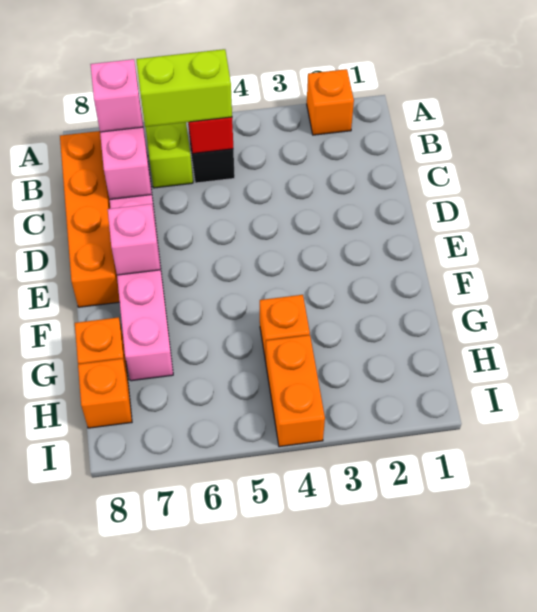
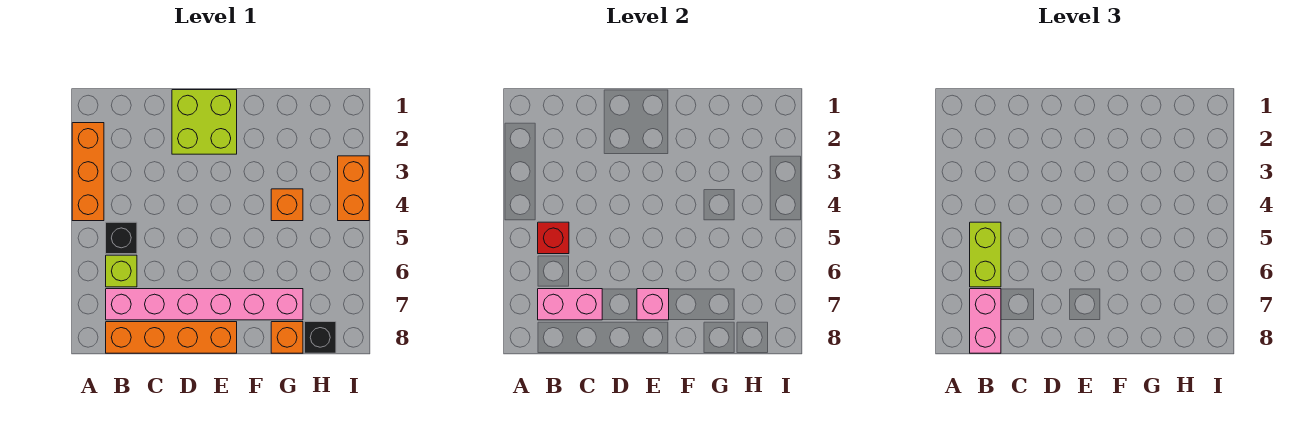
orange 1x1 brick [307,69,354,135] -> orange 1x3 brick [72,123,104,221]
pink 1x1 brick [90,59,143,132] -> pink 1x2 brick [970,289,1001,353]
none -> lime 2x2 brick [172,90,237,154]
orange 1x2 brick [266,335,325,447] -> orange 1x2 brick turned to [338,156,369,221]
orange 1x1 brick [78,359,132,428] -> black 1x1 brick [305,322,336,353]

